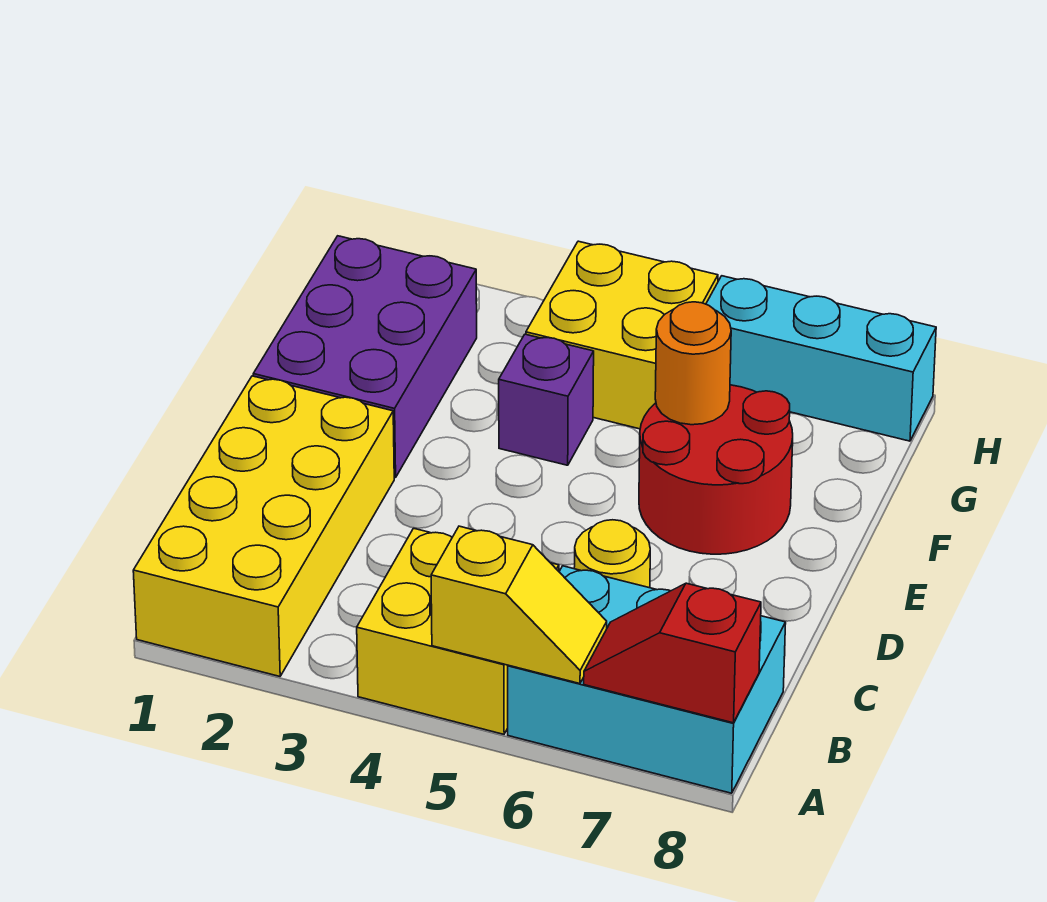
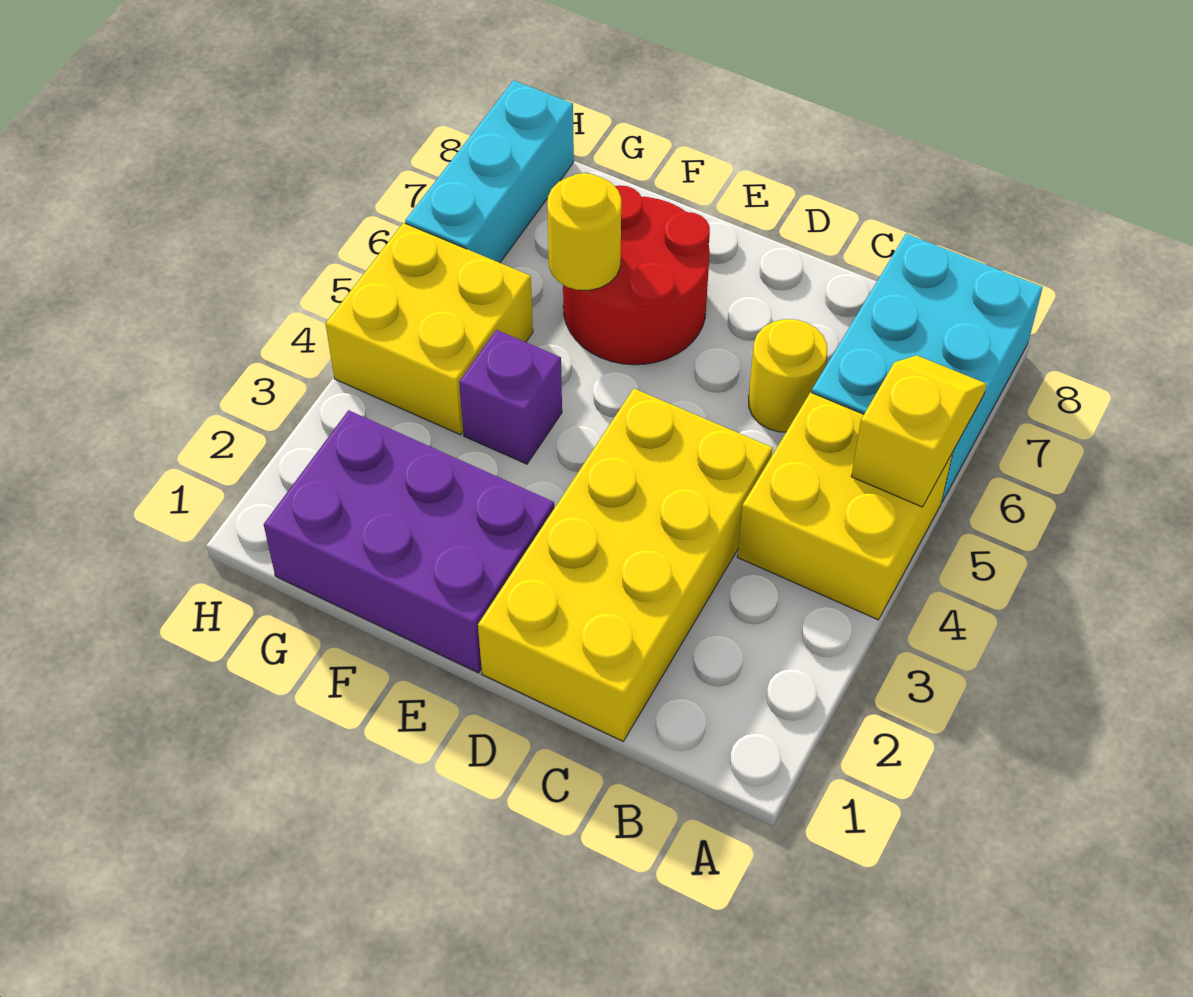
yellow 2x4 brick [133,376,394,676] -> yellow 2x4 brick turned to [478,388,773,741]
red 1x2 slope [584,583,761,723] -> none
orange 1x1 round brick [655,302,731,425] -> yellow 1x1 round brick [547,173,621,290]

